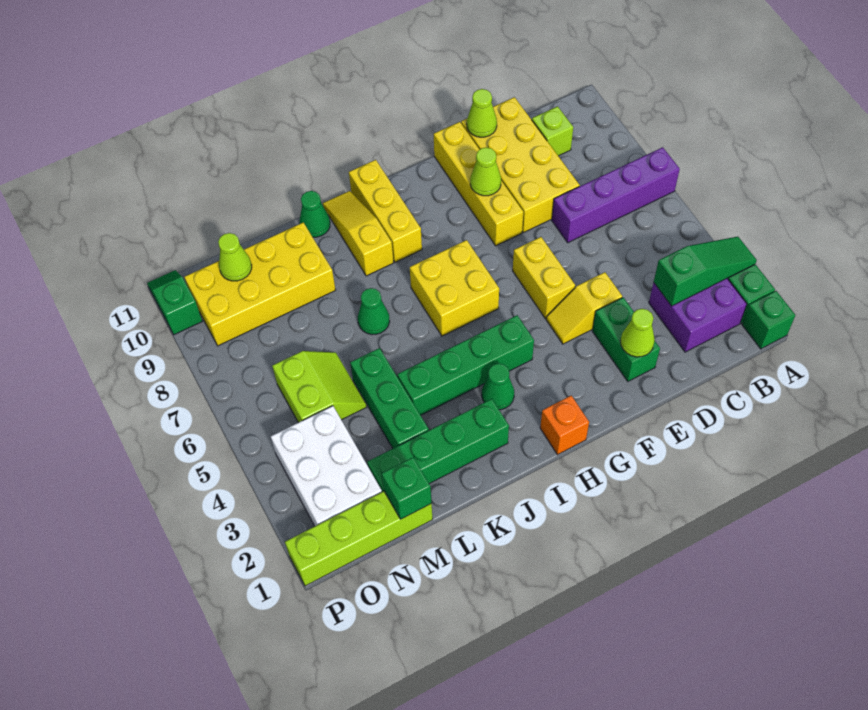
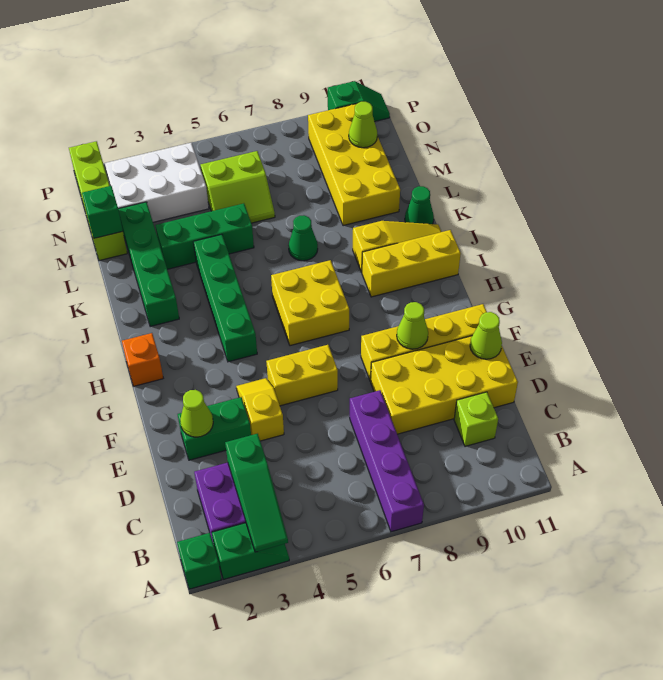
green 1x1 cone [482,363,514,410] -> none

